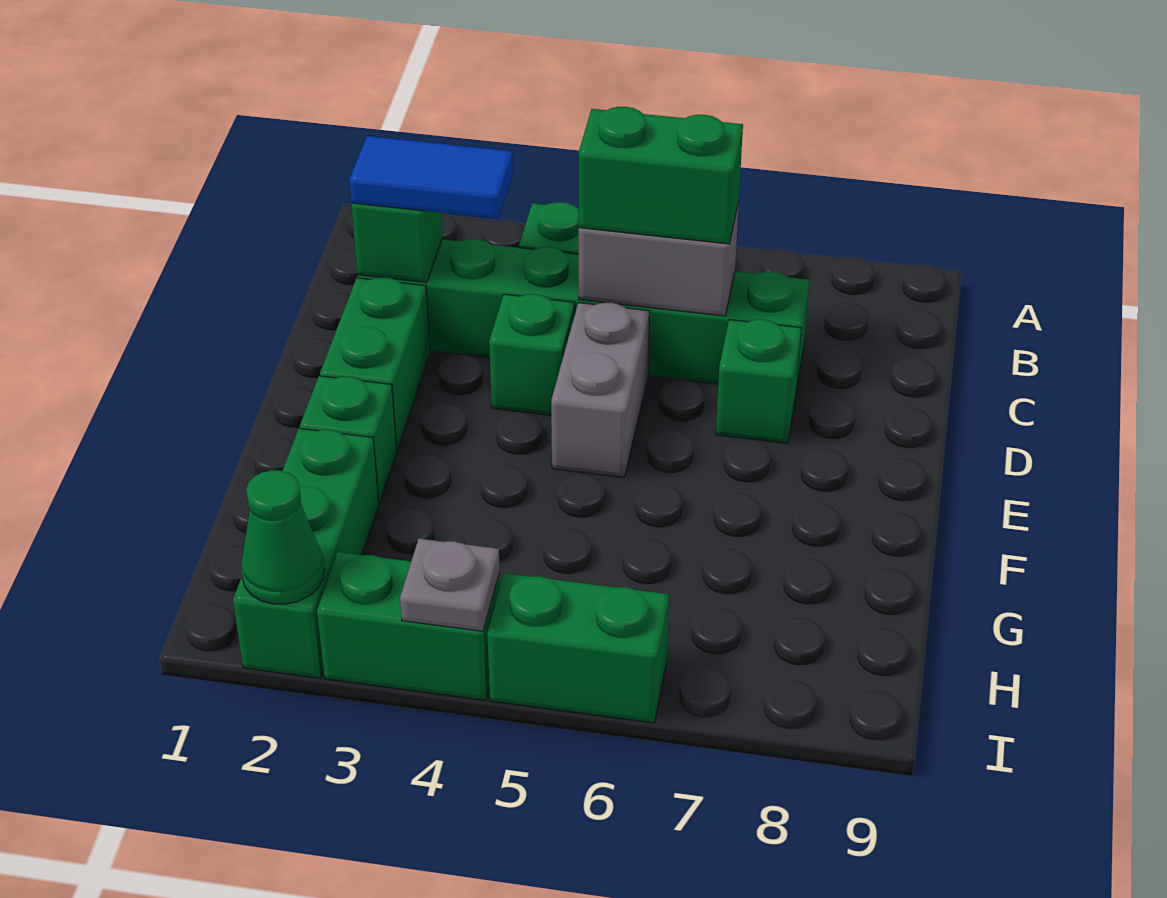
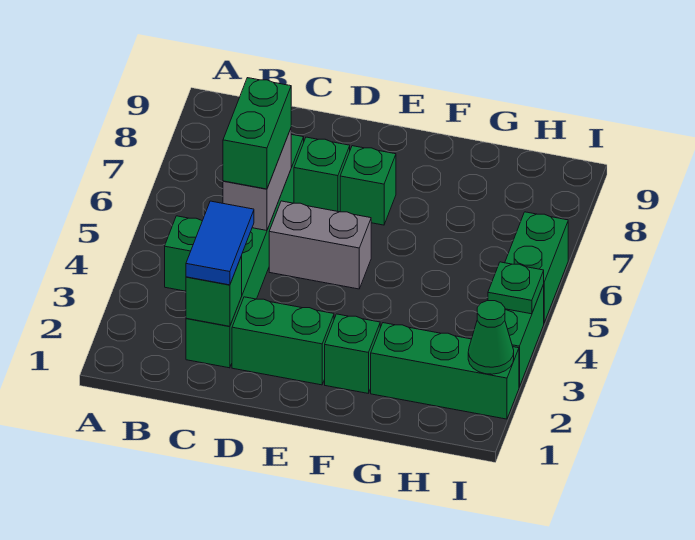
green 1x1 brick [489,294,575,415] -> green 1x1 brick moved to [340,146,396,225]
grey 1x1 plate [400,539,500,631] -> green 1x1 plate [488,262,544,314]

